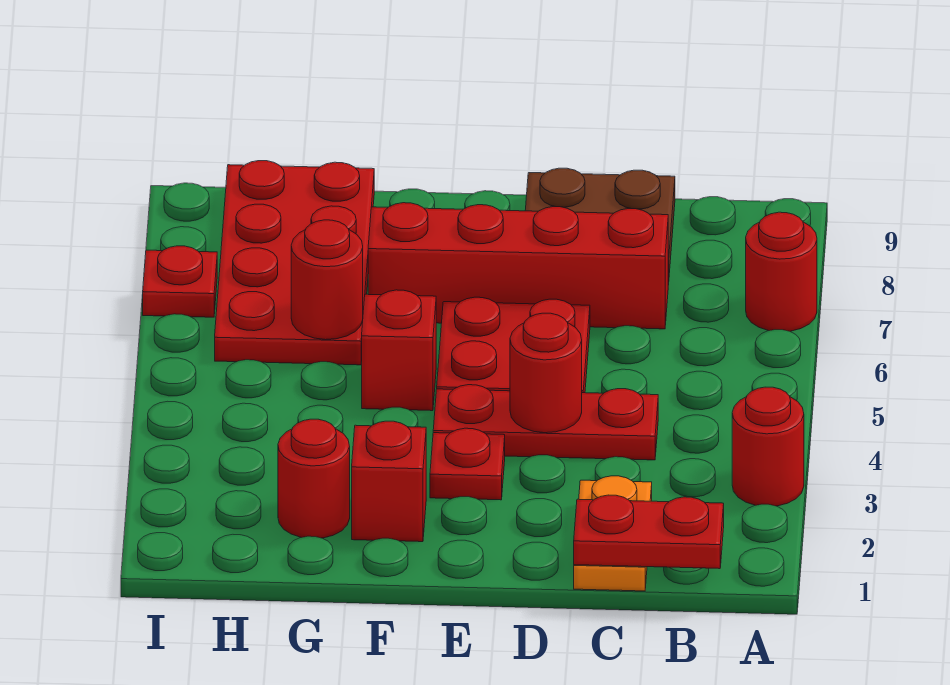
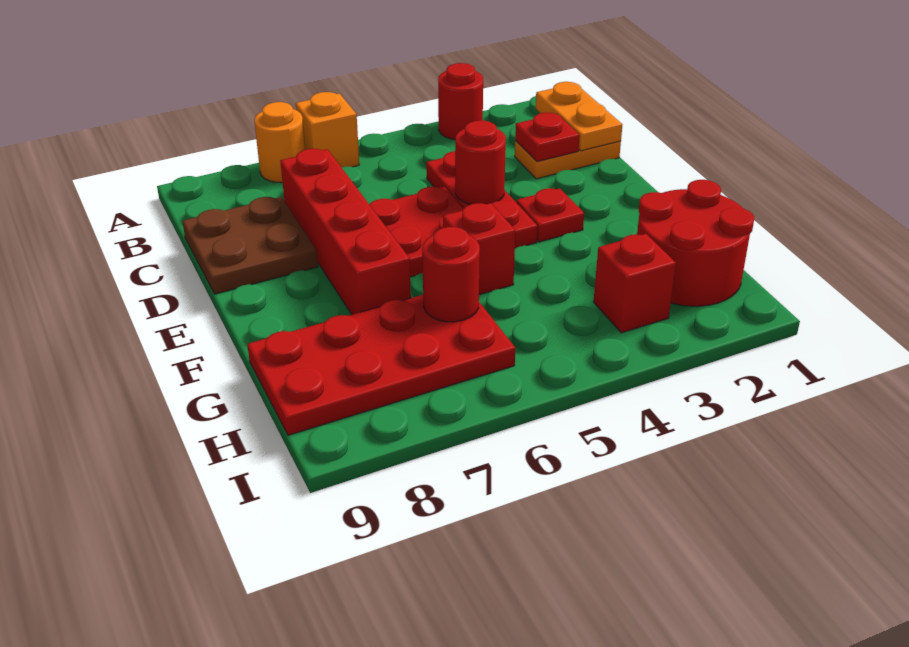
none -> orange 1x1 brick [296,92,359,167]
red 1x1 round brick [746,212,817,331] -> orange 1x1 round brick [254,102,305,183]
red 1x2 plate [574,495,724,569] -> orange 1x2 plate [536,82,623,151]
red 1x1 brick [352,421,426,542] -> red 1x1 brick moved to [593,234,676,333]
red 1x1 round brick [278,419,350,538] -> red 2x2 round brick [637,180,754,306]
red 1x1 plate [143,246,217,317] -> red 1x1 plate moved to [515,113,580,162]

